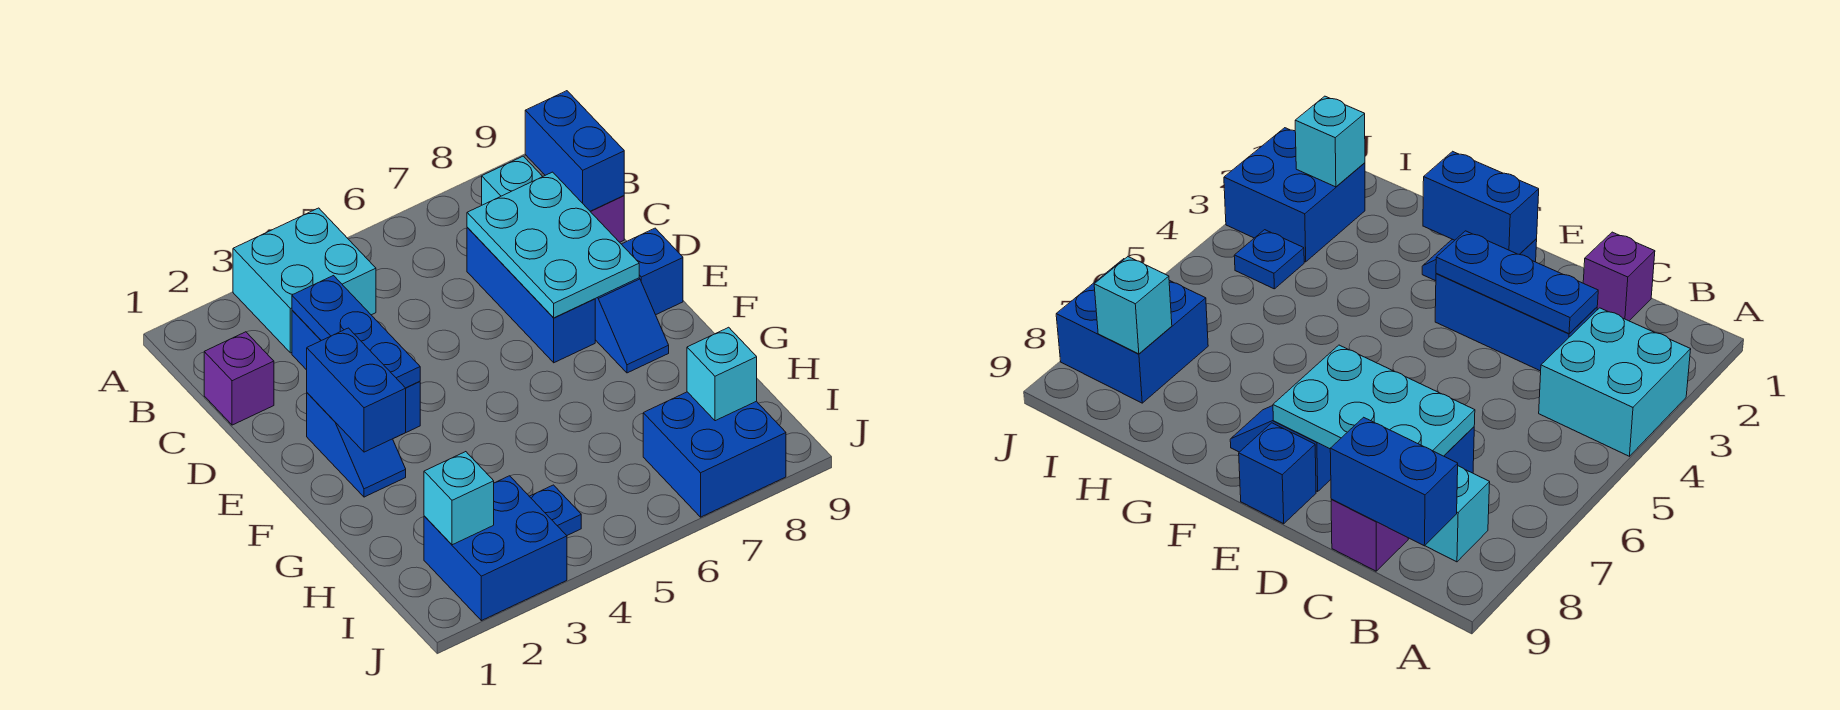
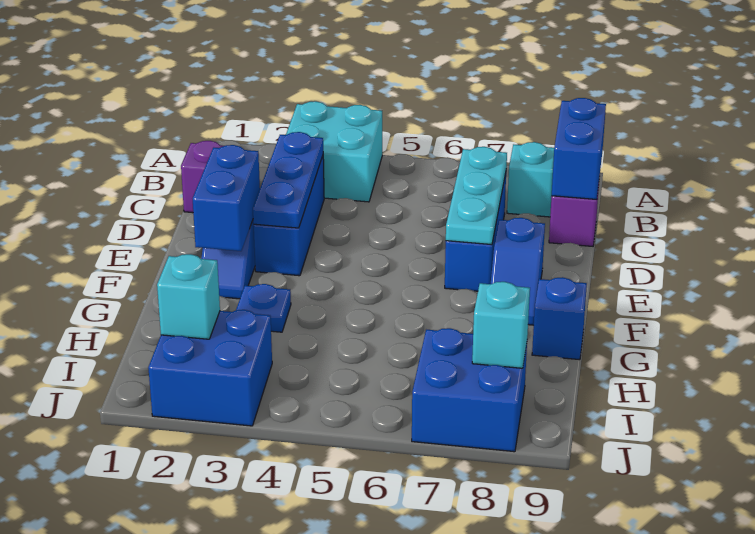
cyan 2x3 plate [467,172,639,318] -> cyan 1x3 plate [446,147,507,245]
blue 1x1 brick [622,228,683,315] -> blue 1x1 brick moved to [532,277,587,360]
blue 1x1 plate [529,485,581,535] -> blue 1x1 plate moved to [236,284,291,332]

